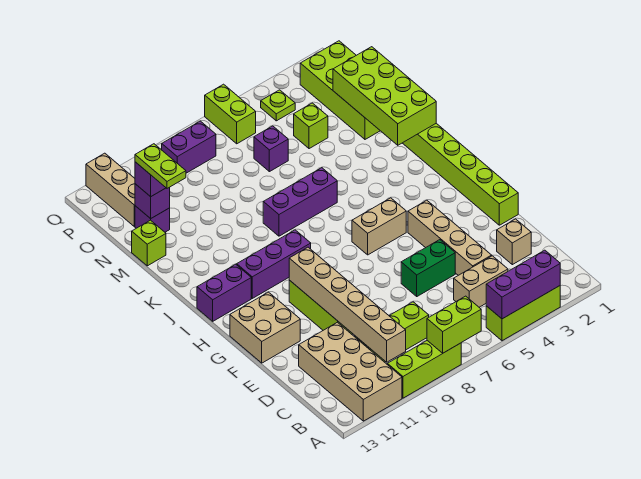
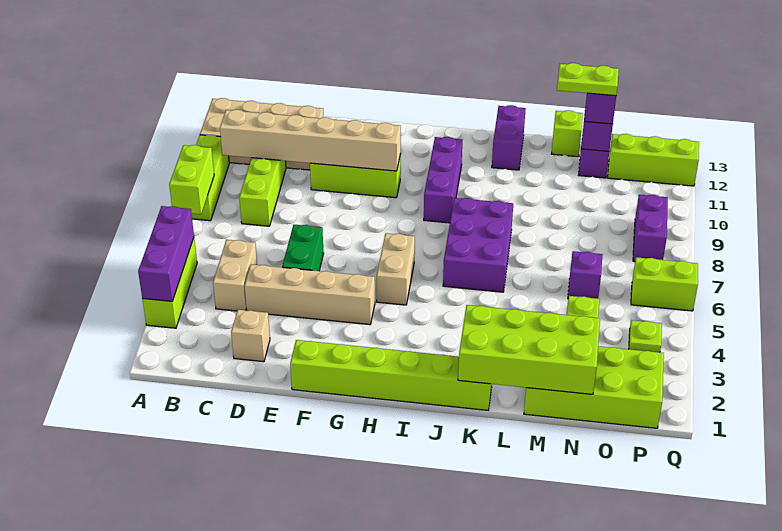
tan 2x2 brick [230,292,300,363] -> none
purple 1x2 brick [197,264,251,321] -> purple 1x2 brick moved to [492,105,526,170]
purple 1x3 brick [263,168,337,236] -> purple 2x3 brick [443,198,513,292]
tan 1x3 brick [86,153,135,227] -> lime 1x3 brick [608,134,699,186]

